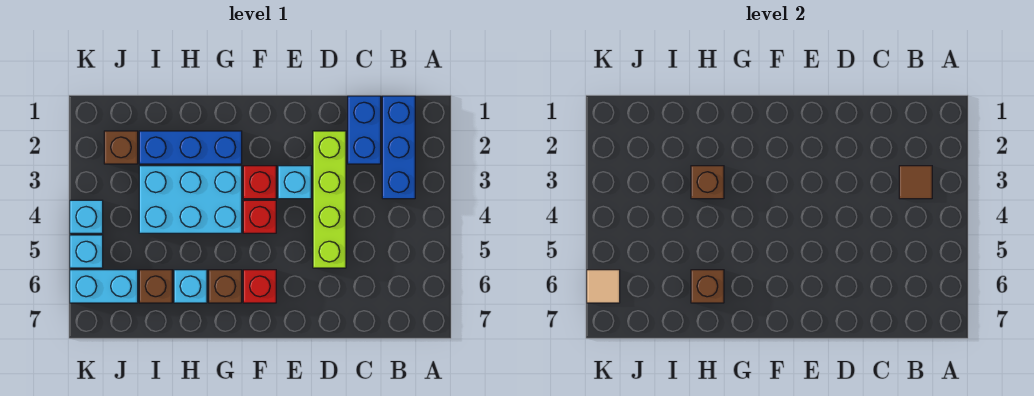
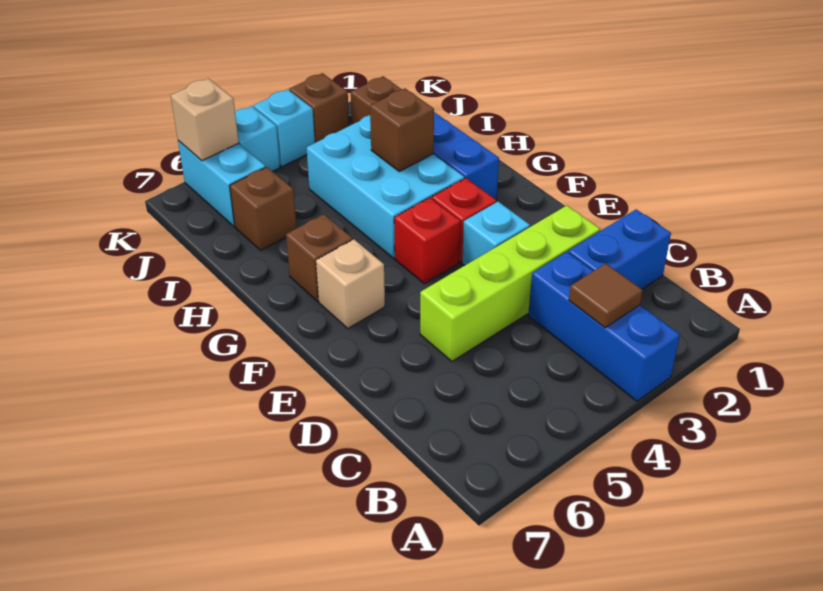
blue 1x3 brick [382,96,415,199] -> blue 1x3 brick turned to [528,252,680,401]
red 1x1 brick [243,270,276,303] -> tan 1x1 brick [316,239,385,328]
cyan 1x1 brick [174,270,207,303] -> none
brown 1x1 brick [691,270,724,303] -> brown 1x1 brick moved to [289,73,349,143]
tan 1x1 tile [587,270,620,303] -> tan 1x1 brick [171,78,239,161]

